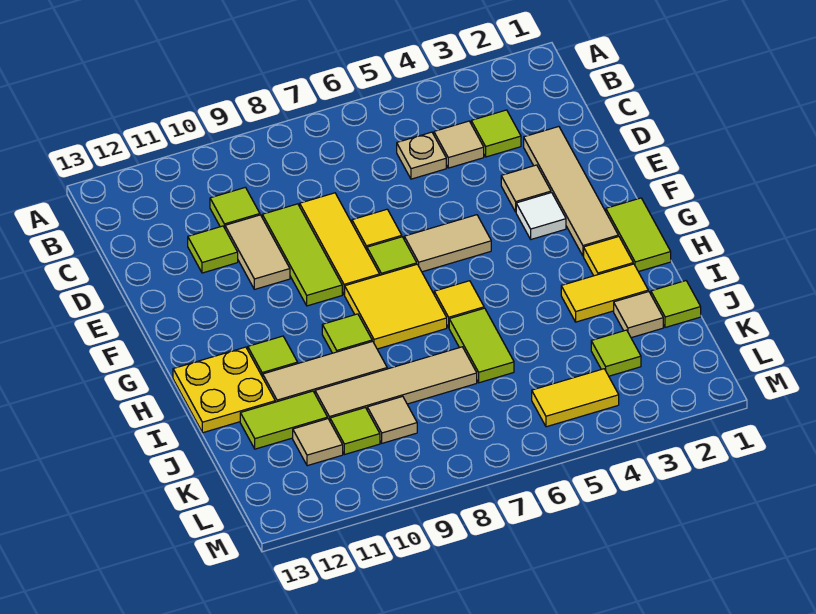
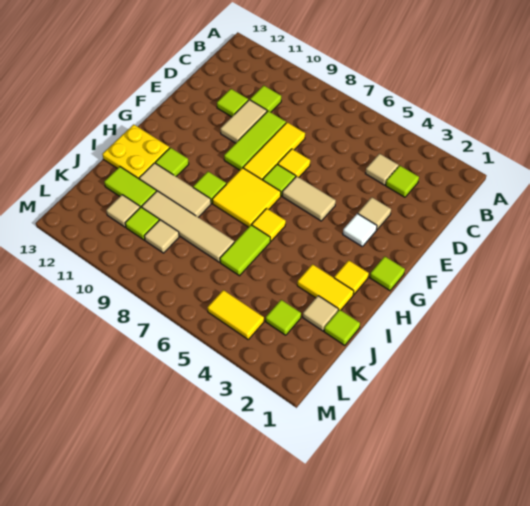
tan 1x1 plate [397,132,446,179] -> none
tan 1x4 tile [524,127,618,256] -> none
lime 1x2 tile [606,198,671,272] -> lime 1x1 tile [370,256,405,290]

